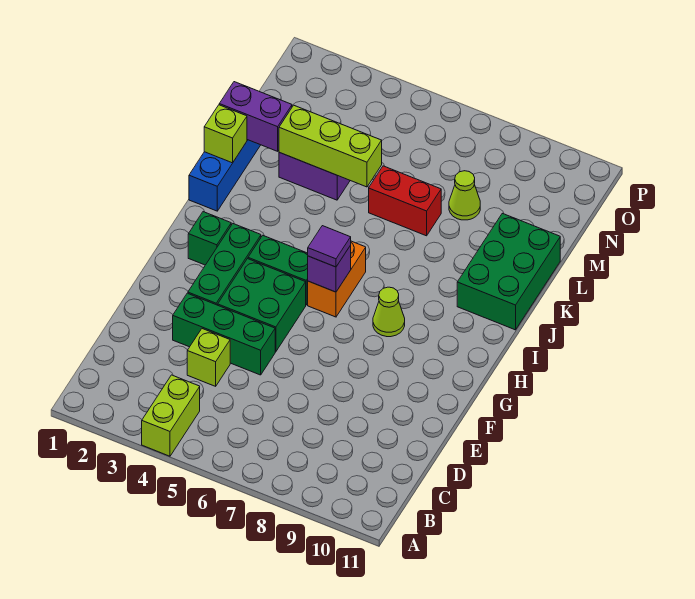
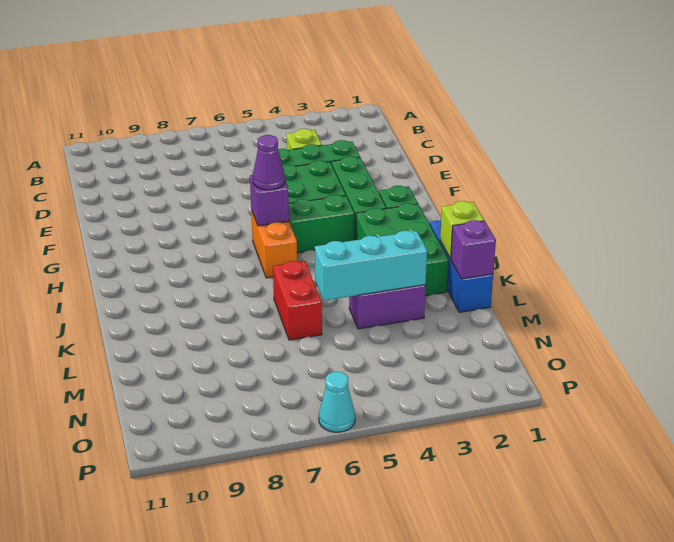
lime 1x2 brick [142,375,200,456] -> none
purple 1x1 tile [308,226,351,267] -> purple 1x1 cone [253,135,285,190]
lime 1x1 cone [373,287,405,337] -> none
green 2x3 brick [457,213,560,330] -> green 2x3 brick moved to [356,203,449,296]
purple 1x2 brick [219,82,292,151] -> purple 1x1 brick [451,220,496,279]
lime 1x3 brick [279,105,382,187] -> cyan 1x3 brick [315,231,427,301]
red 1x2 brick [369,166,441,236] -> red 1x2 brick turned to [273,261,322,340]
lime 1x1 cone [449,171,480,220] -> none
none -> cyan 1x1 cone [319,372,355,432]

